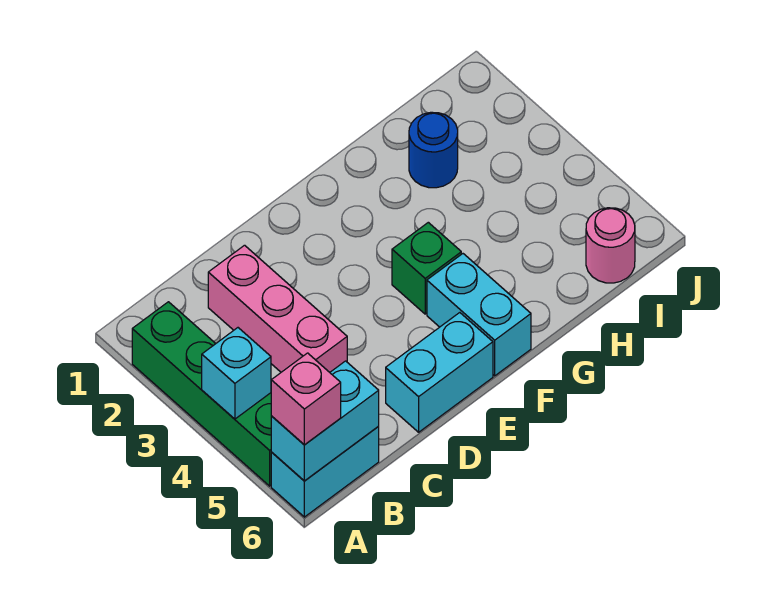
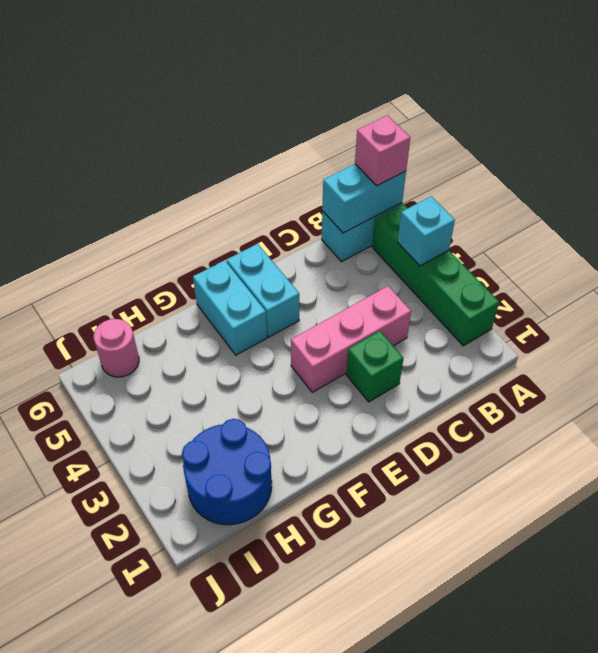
pink 1x3 brick [208,245,347,372] -> pink 1x3 brick turned to [291,286,411,392]
cyan 1x2 brick [386,313,493,432] -> cyan 1x2 brick turned to [227,244,299,337]
green 1x1 brick [392,222,461,314] -> green 1x1 brick moved to [346,331,404,402]
blue 1x1 round brick [409,112,458,188] -> blue 2x2 round brick [182,419,272,525]

